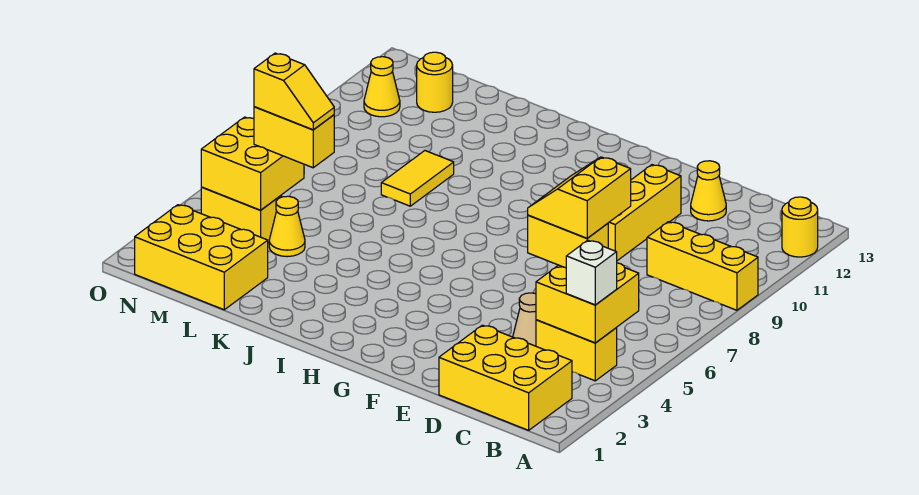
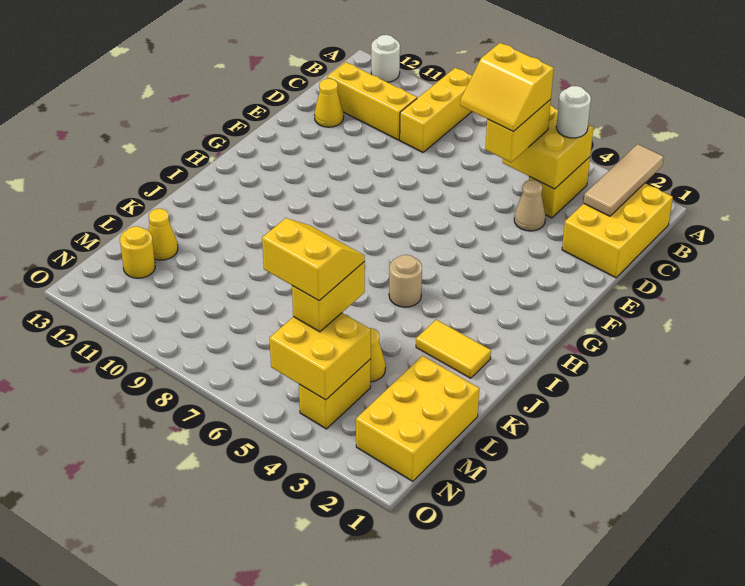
none -> tan 1x3 tile [584,144,664,216]
yellow 1x1 round brick [782,197,818,257] -> white 1x1 round brick [371,35,400,82]
white 1x1 brick [566,240,617,305] -> white 1x1 round brick [556,86,591,138]
yellow 1x3 brick [608,165,681,261] -> yellow 1x3 brick moved to [327,62,417,140]
none -> tan 1x1 round brick [389,255,422,307]
yellow 1x2 tile [381,151,454,206] -> yellow 1x2 tile moved to [416,320,491,378]
yellow 1x2 slope [254,53,334,130] -> yellow 2x2 slope [262,218,365,301]
yellow 1x1 cone [364,57,400,117] -> yellow 1x1 cone moved to [148,209,178,260]

